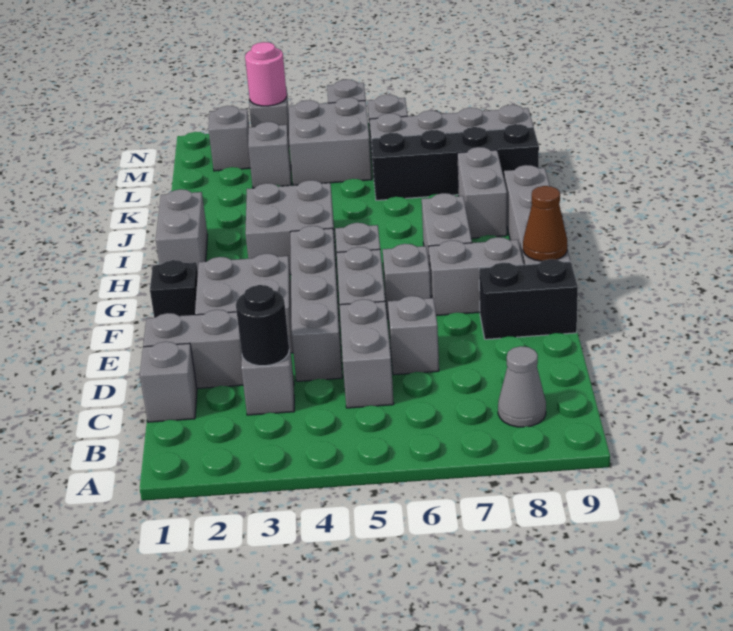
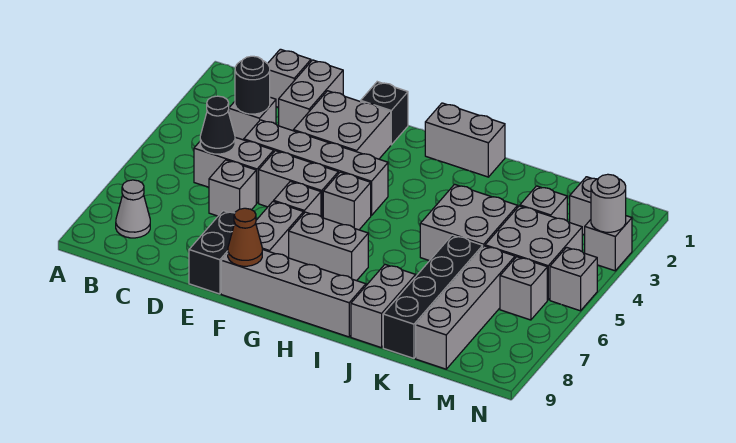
none -> black 1x1 cone [200,96,235,154]
grey 2x2 brick [245,180,336,275] -> grey 2x2 brick moved to [420,184,518,261]
grey 1x2 brick [457,147,507,238] -> grey 1x2 brick turned to [351,265,416,348]
pink 1x1 round brick [245,42,287,106] -> grey 1x1 round brick [591,174,626,232]

